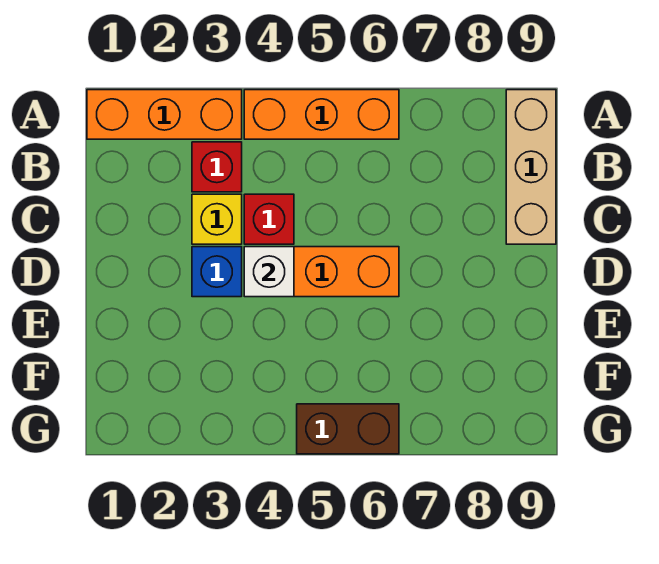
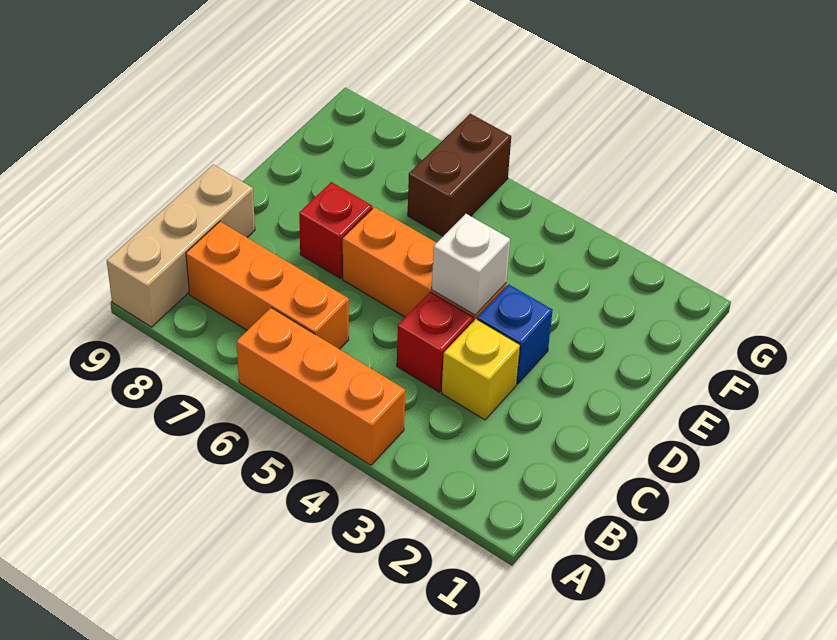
orange 1x3 brick [87,90,242,139] -> orange 1x3 brick moved to [186,222,349,349]
red 1x1 brick [192,142,242,192] -> red 1x1 brick moved to [299,182,372,279]
brown 1x2 brick [297,404,399,454] -> brown 1x2 brick turned to [408,114,511,236]

